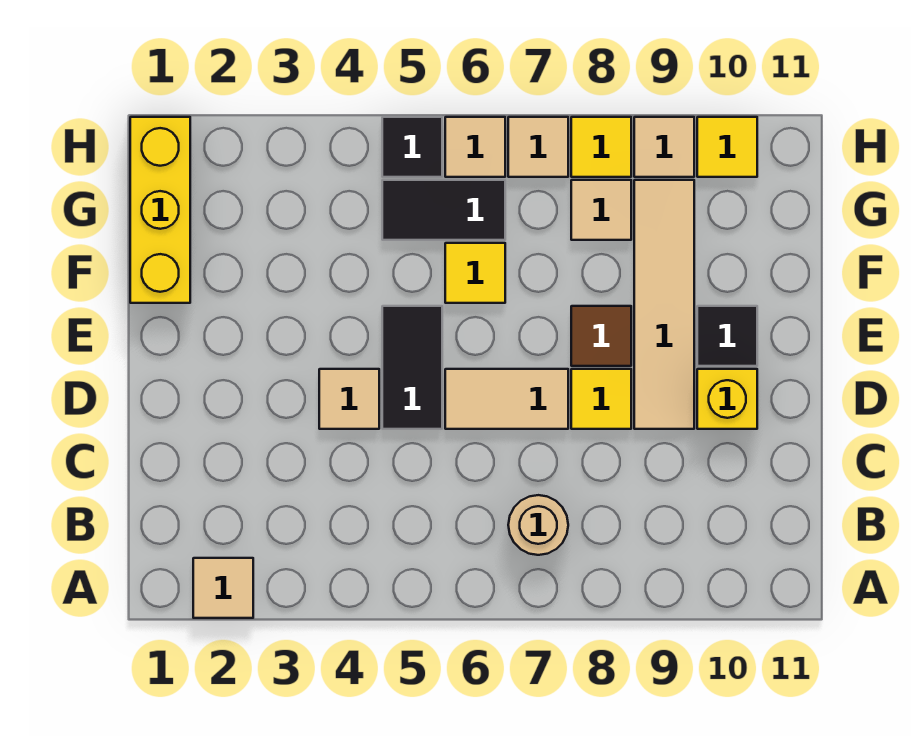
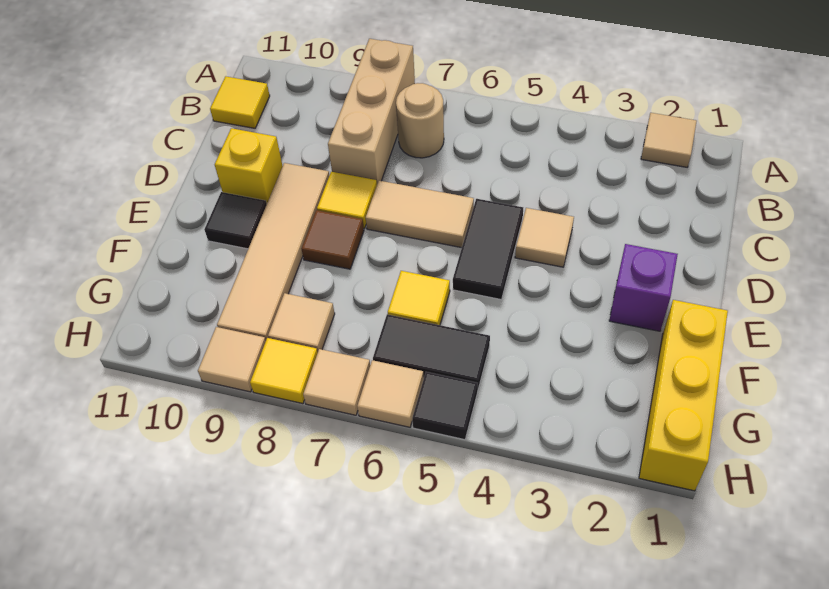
none -> tan 1x3 brick [328,39,415,184]
none -> purple 1x1 brick [609,244,678,331]
yellow 1x1 tile [697,117,757,177] -> yellow 1x1 tile moved to [210,76,270,128]

